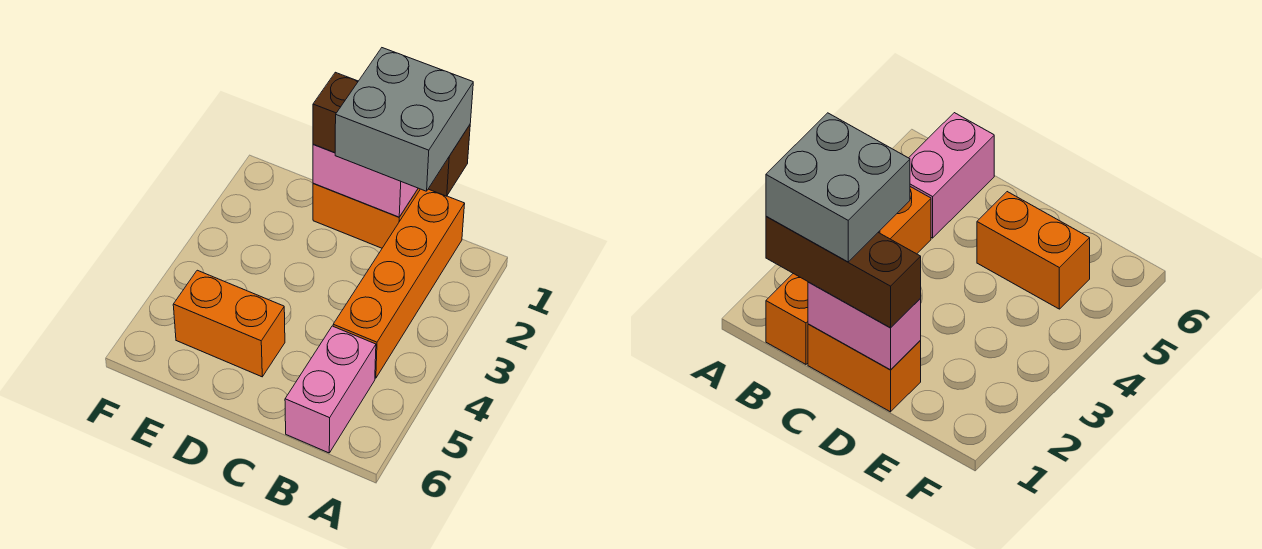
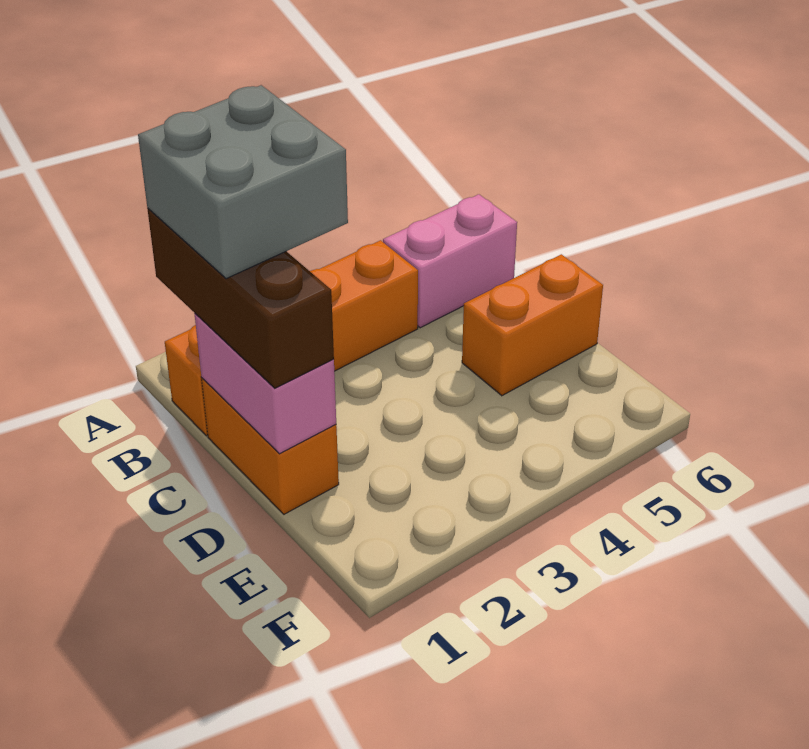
orange 1x2 brick [173,270,285,377] -> orange 1x2 brick turned to [462,254,603,396]

